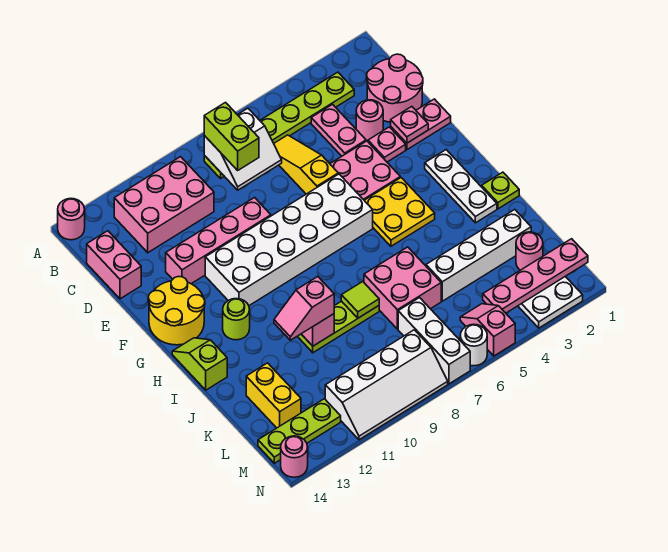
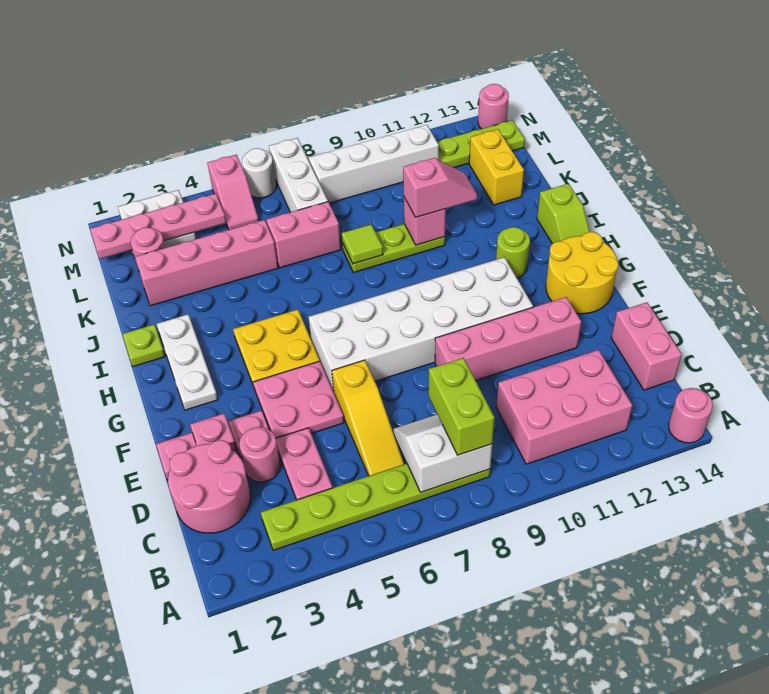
pink 2x2 brick [364,247,441,329] -> pink 1x2 brick [266,202,341,268]
white 1x4 brick [426,210,531,301] -> pink 1x4 brick [135,220,278,306]

